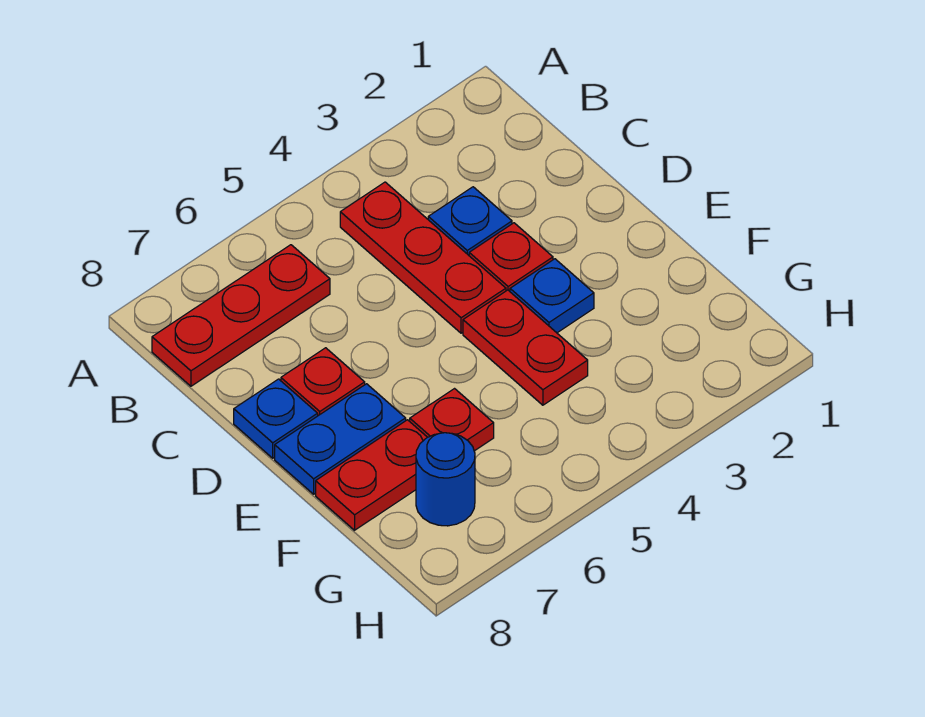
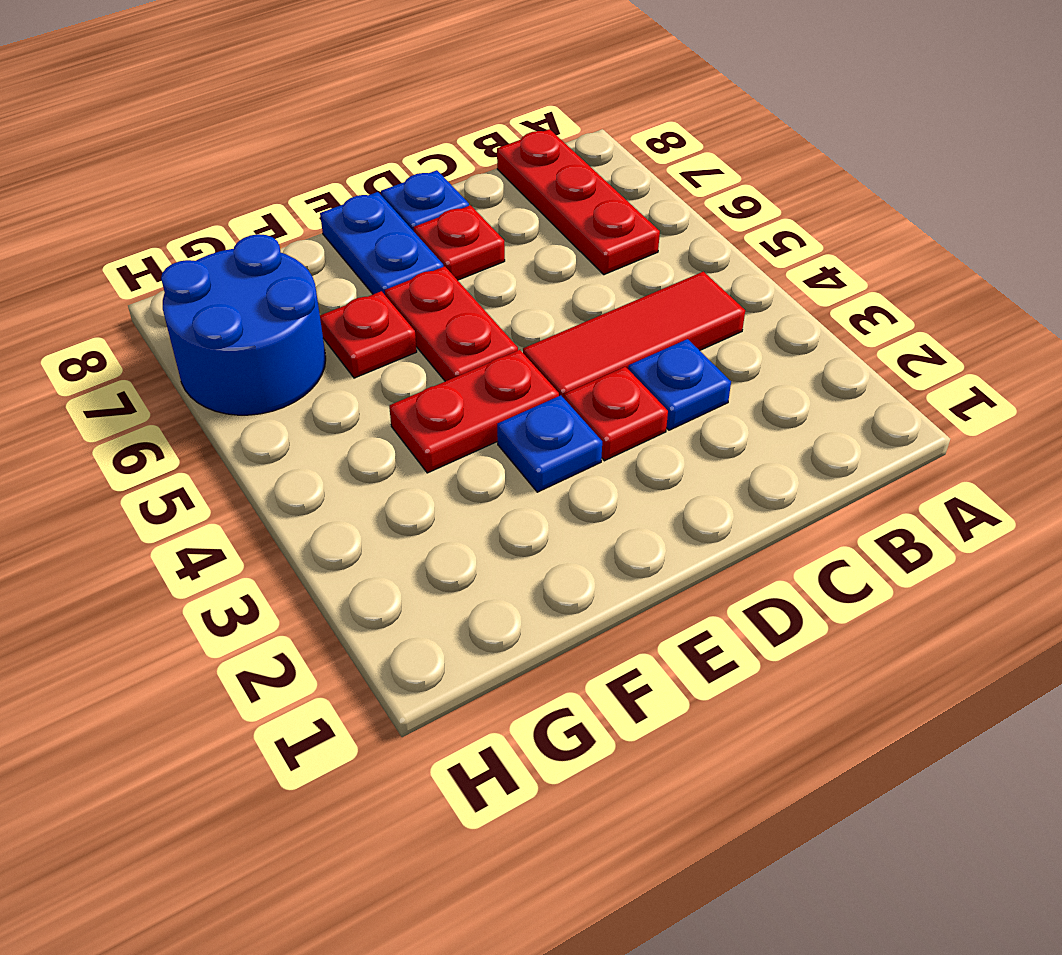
red 1x3 plate [340,182,506,333] -> red 1x3 tile [523,272,745,398]
red 1x2 plate [316,420,427,530] -> red 1x2 plate moved to [385,266,518,381]
blue 1x1 round brick [416,433,475,526] -> blue 2x2 round brick [161,234,326,415]

